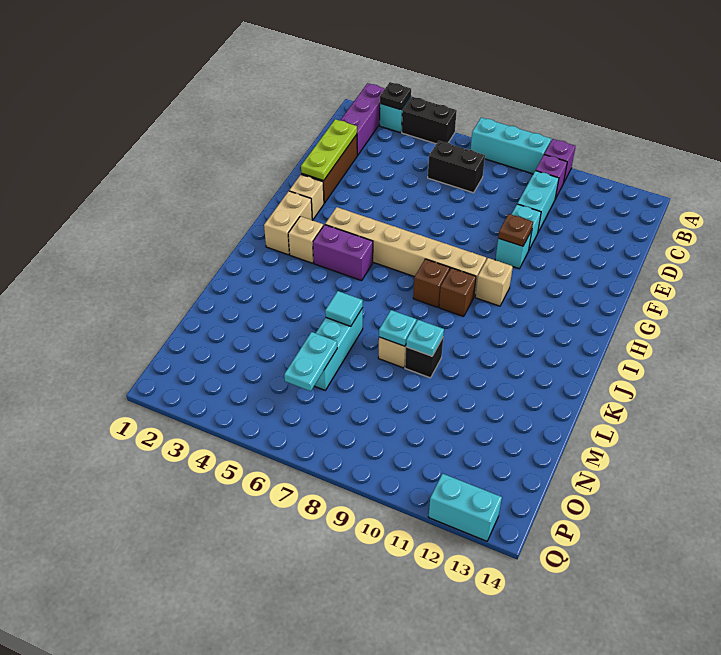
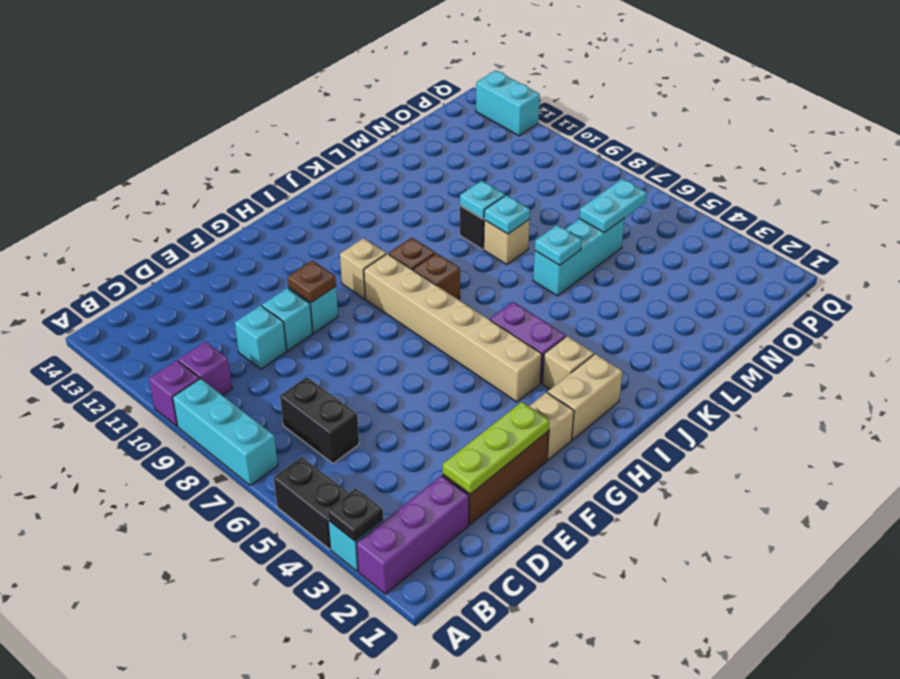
cyan 1x2 brick [517,171,559,232] -> cyan 1x1 brick [235,305,286,369]
cyan 1x1 tile [325,291,363,326] -> cyan 1x1 plate [535,225,582,265]

